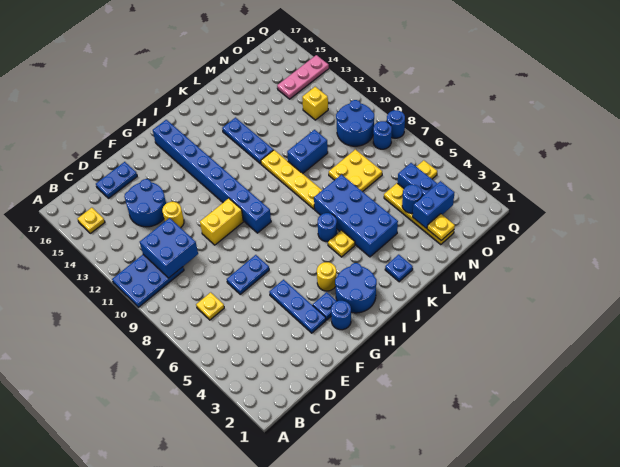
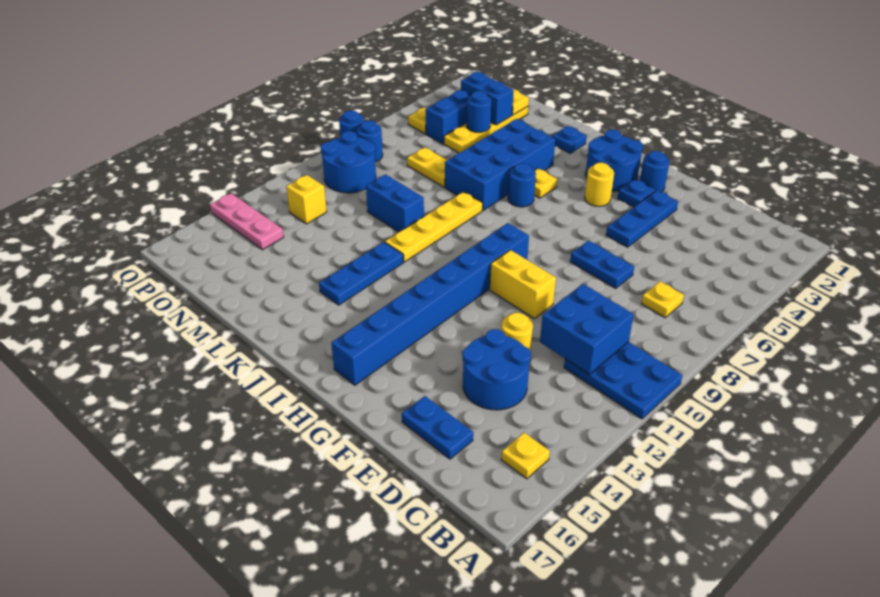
yellow 2x2 plate [329,150,382,192] -> yellow 1x2 plate [407,147,447,187]

